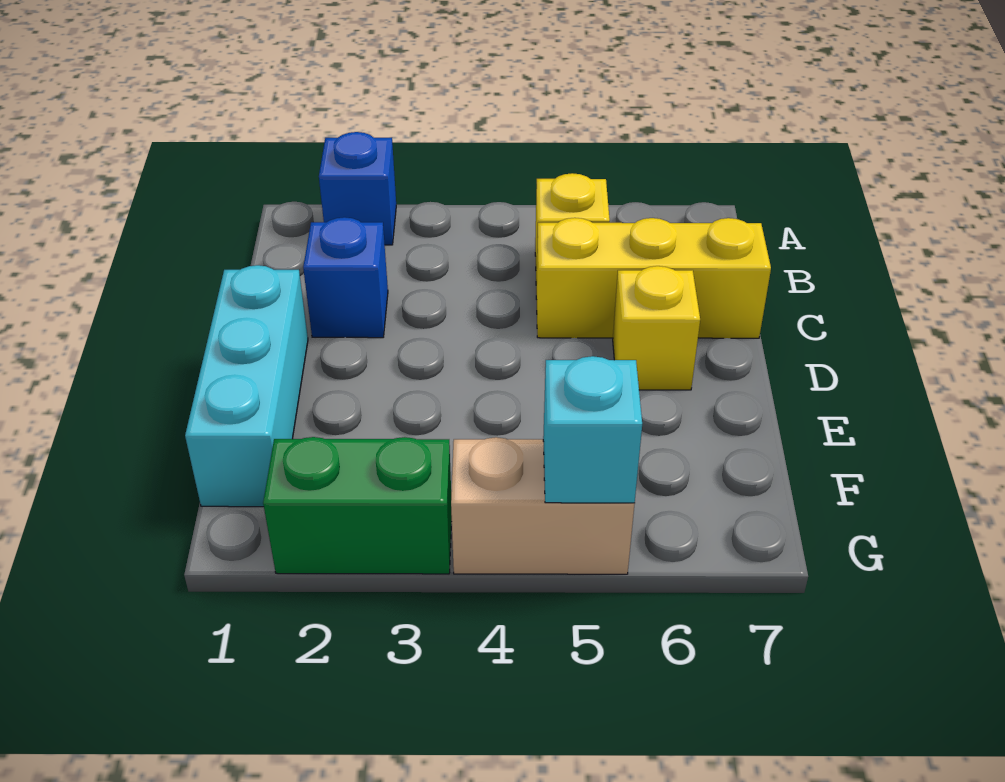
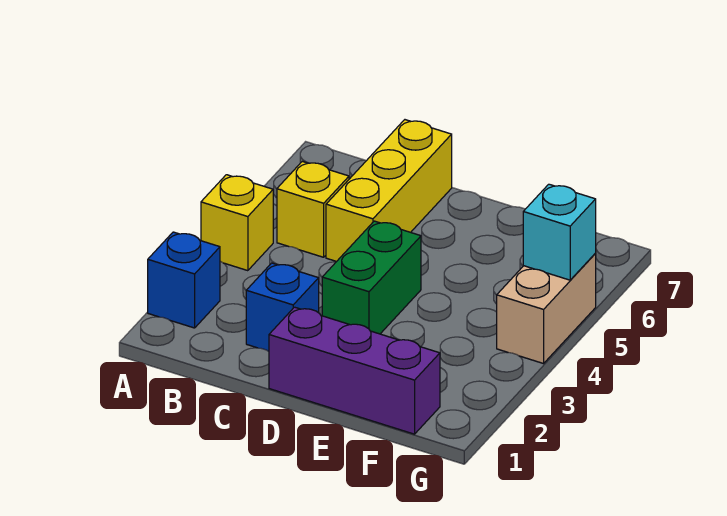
cyan 1x3 brick [185,265,308,507] -> purple 1x3 brick [269,307,440,434]
yellow 1x1 brick [613,266,700,390] -> yellow 1x1 brick moved to [201,175,273,271]
green 1x2 brick [263,437,452,574] -> green 1x2 brick moved to [322,221,421,334]

